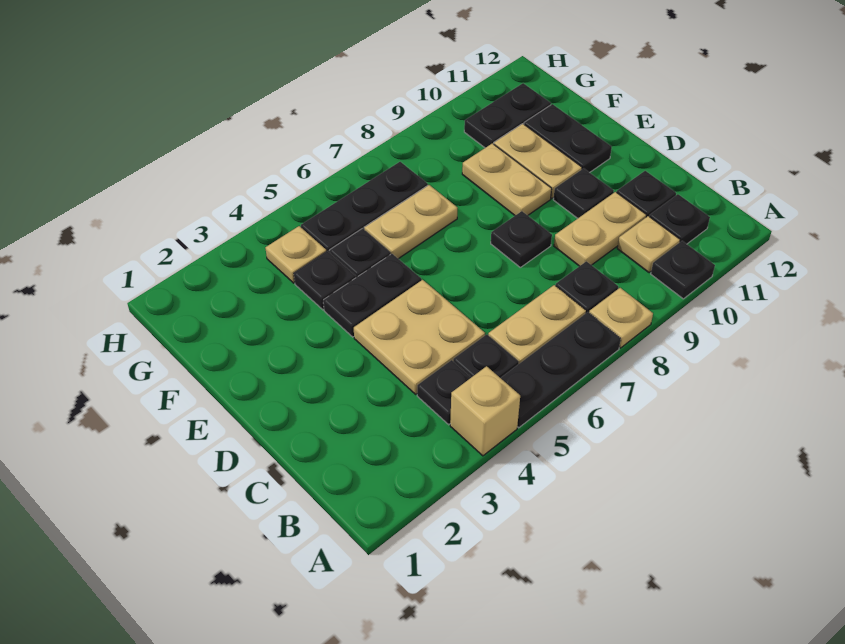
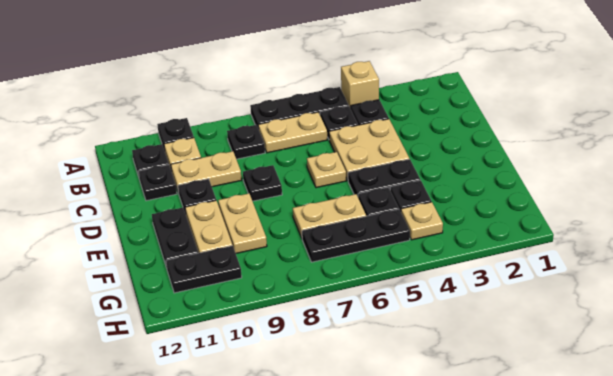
tan 1x1 plate [589,288,653,348] -> tan 1x1 plate moved to [307,152,346,188]

